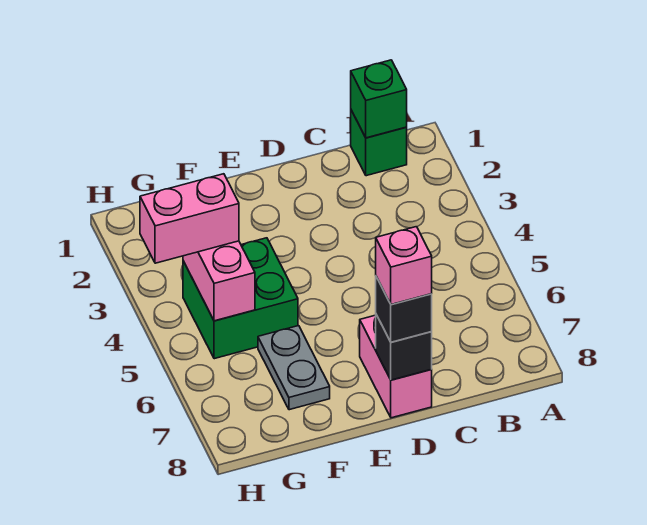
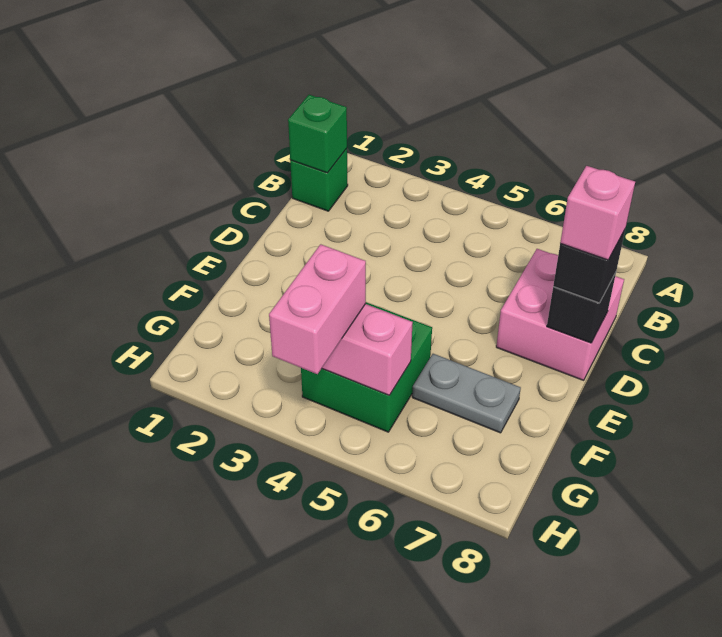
pink 1x2 brick [360,315,432,418] -> pink 2x2 brick [496,249,624,380]

